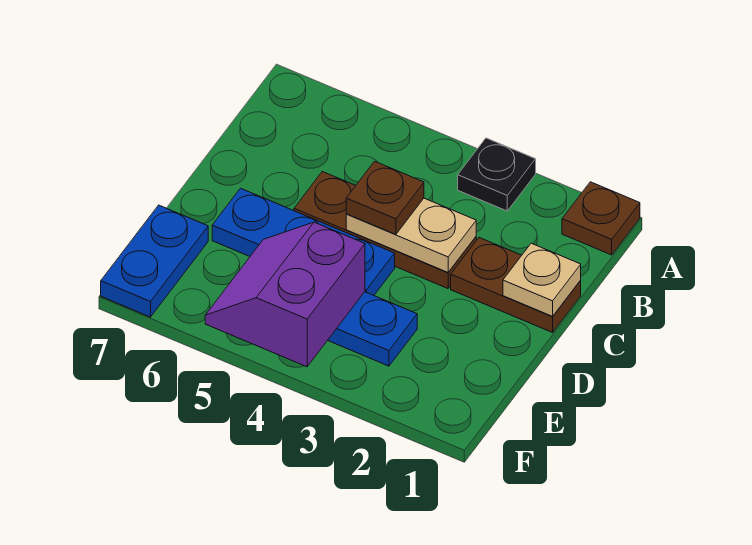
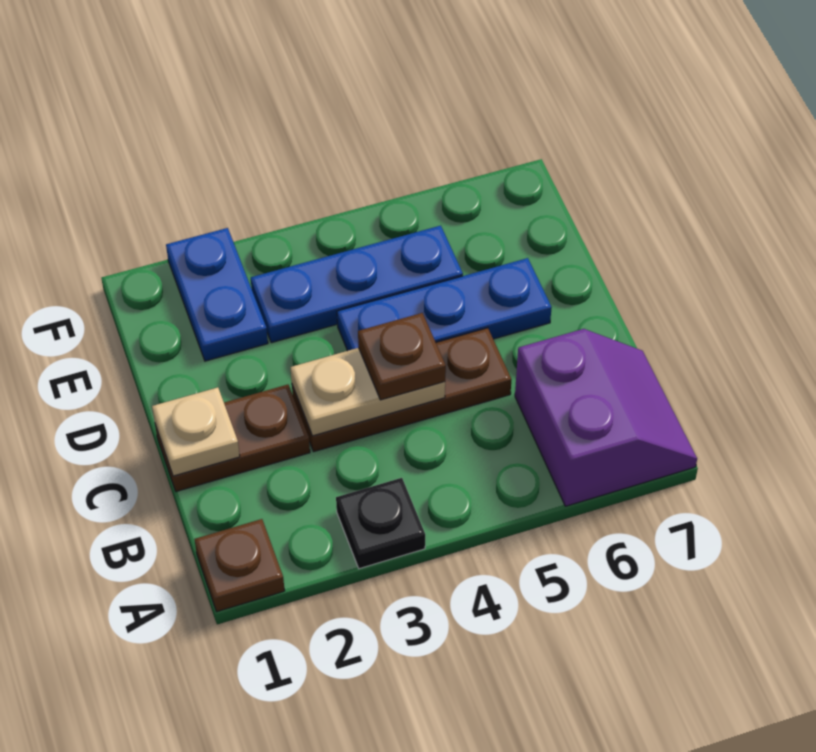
purple 2x2 slope [205,222,365,367] -> purple 2x2 slope moved to [515,329,697,506]
blue 1x2 plate [101,205,208,317] -> blue 1x2 plate moved to [166,228,268,361]

